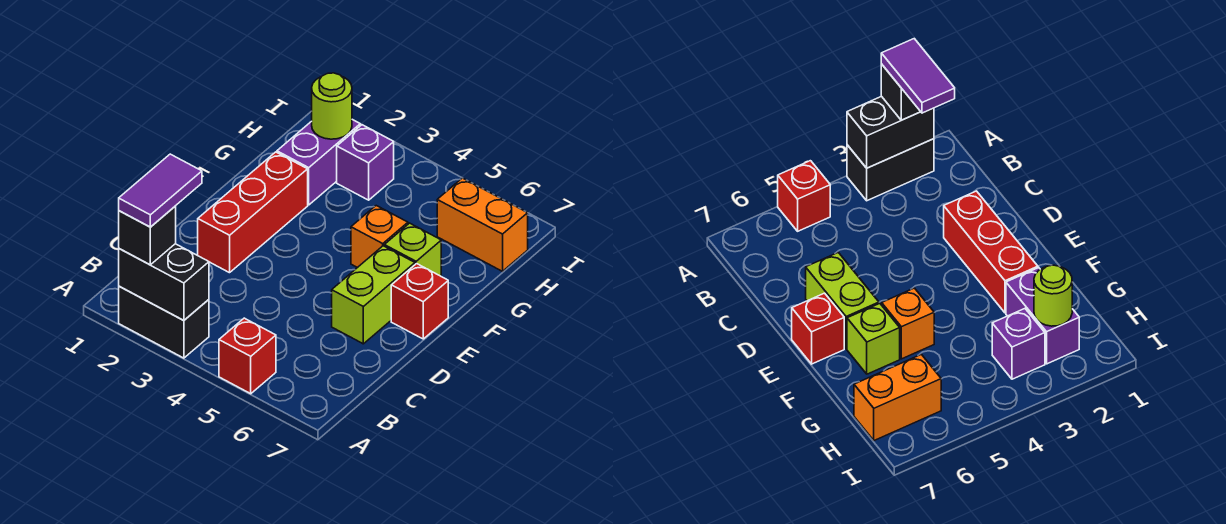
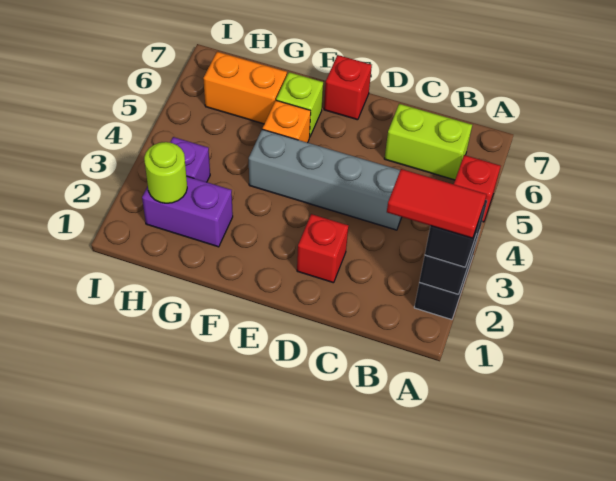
purple 1x2 tile [119,154,202,227] -> red 1x2 tile [387,169,487,238]
none -> grey 1x4 brick [249,129,402,230]
red 1x3 brick [198,152,308,273] -> red 1x1 brick [297,214,348,283]
lime 1x2 brick [332,246,415,344] -> lime 1x2 brick moved to [384,104,472,180]
orange 1x2 brick [437,178,528,271] -> orange 1x2 brick turned to [203,52,287,124]

